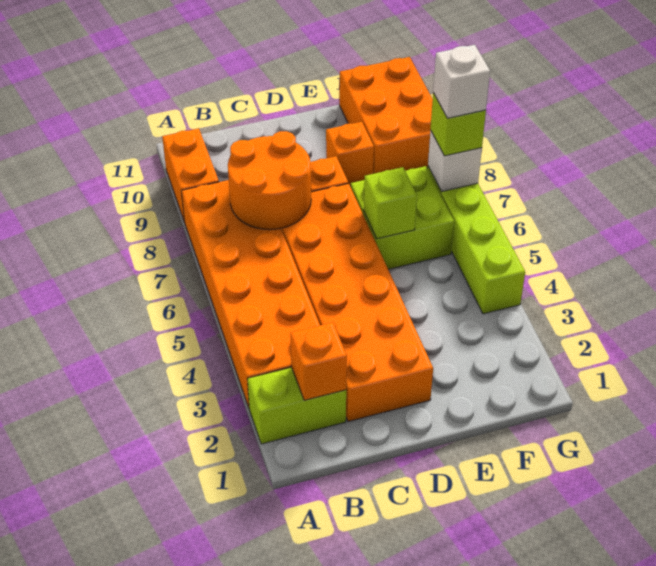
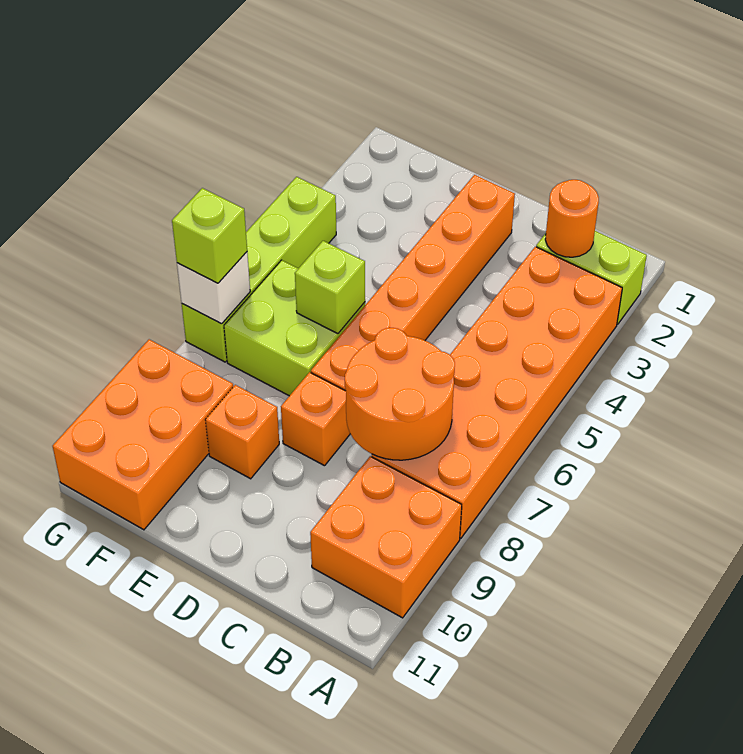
orange 1x2 brick [162,128,219,222] -> orange 2x2 brick [310,456,462,618]
orange 1x1 brick [290,322,347,400] -> orange 1x1 round brick [545,180,599,257]
orange 2x6 brick [281,183,433,422] -> orange 1x6 brick [311,175,515,391]
white 1x1 brick [433,45,490,118] -> none

